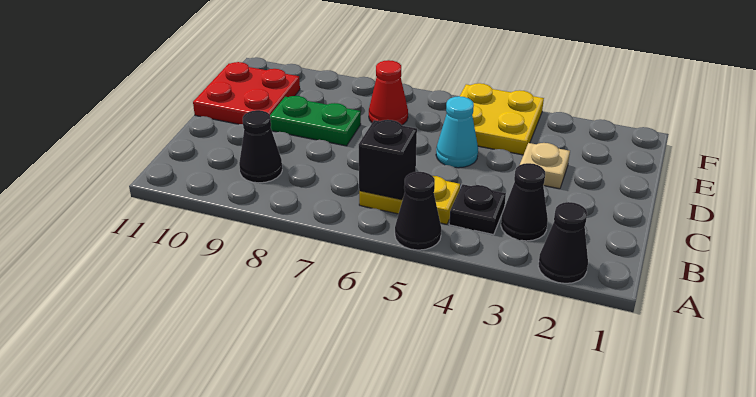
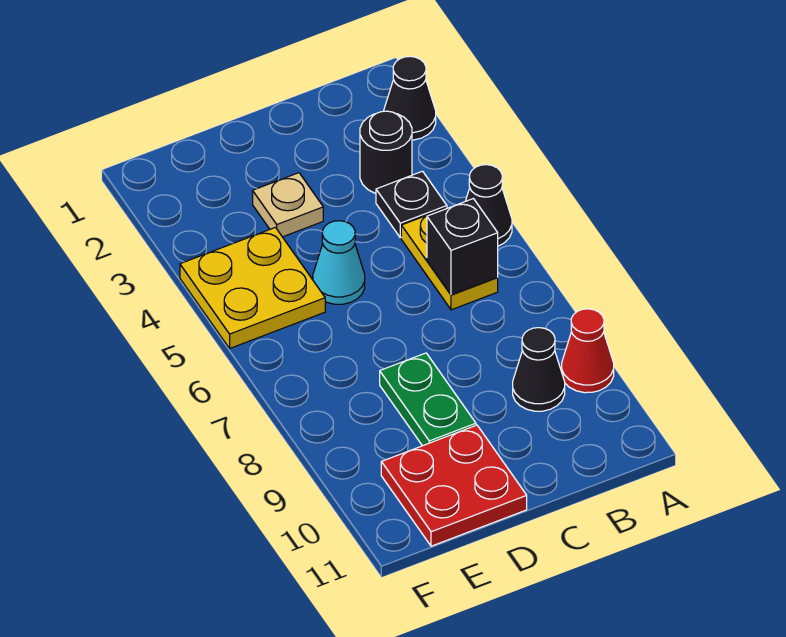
black 1x1 cone [501,163,548,241] -> black 1x1 round brick [360,111,412,193]
red 1x1 cone [369,60,408,125] -> red 1x1 cone moved to [562,309,614,393]

